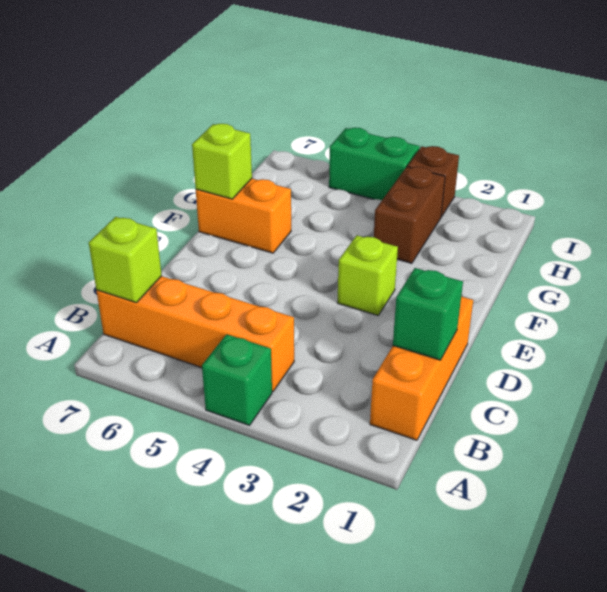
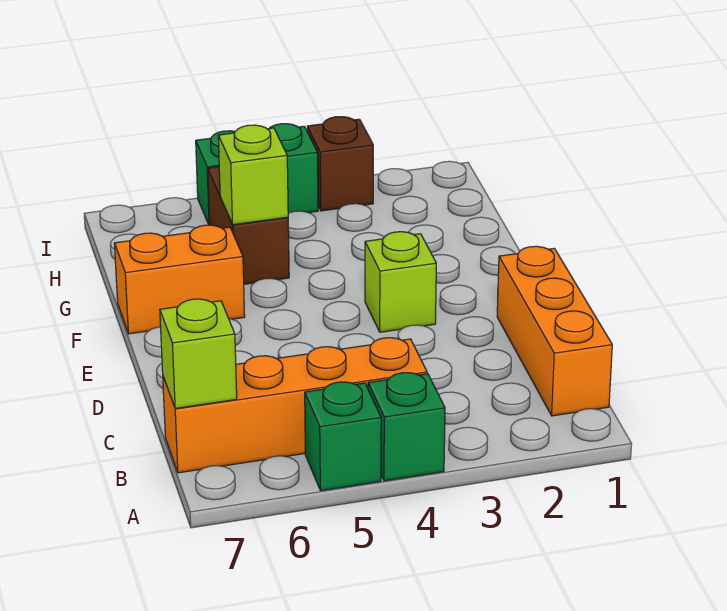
green 1x1 brick [393,268,463,360] -> green 1x1 brick moved to [305,382,381,491]
lime 1x1 brick [192,124,252,199] -> lime 1x1 brick moved to [218,125,288,225]
brown 1x2 brick [374,167,445,263] -> brown 1x2 brick moved to [208,167,289,284]

